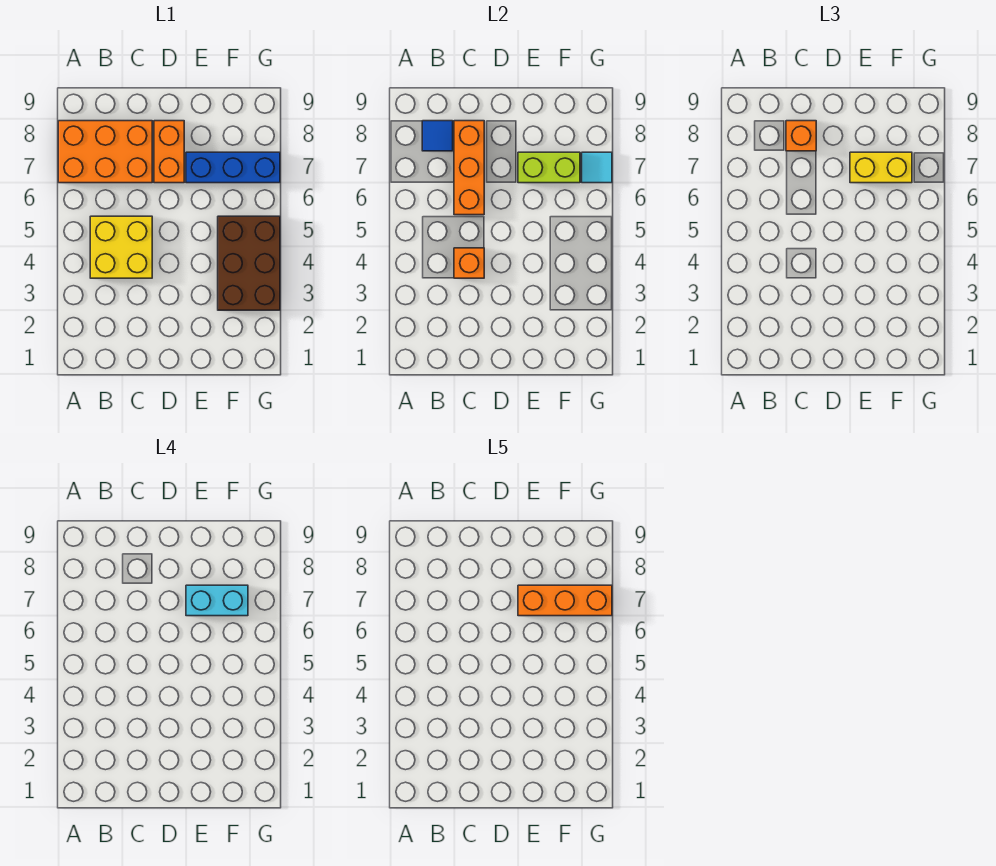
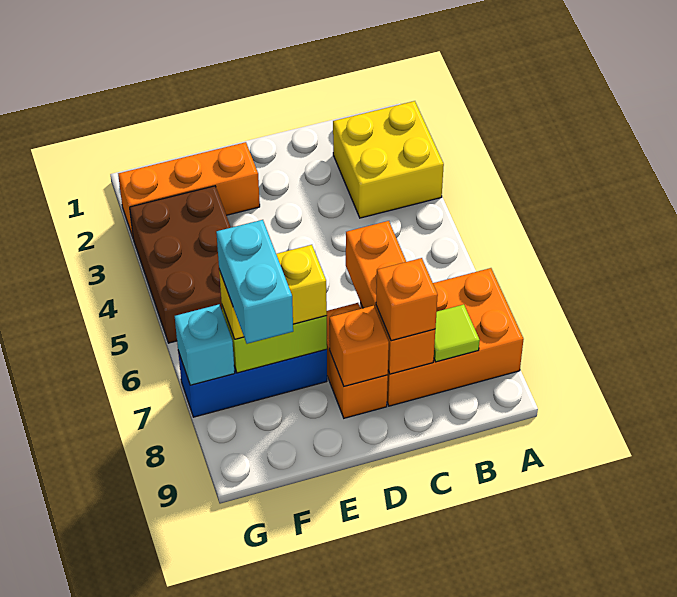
yellow 2x2 brick [90,216,152,278] -> yellow 2x2 brick moved to [333,101,444,218]
blue 1x1 tile [422,121,453,151] -> lime 1x1 tile [434,304,480,362]
orange 1x1 brick [454,248,484,278] -> orange 1x1 brick moved to [329,306,389,386]
cyan 1x2 brick [186,585,248,616] -> cyan 1x2 brick turned to [216,220,293,344]
orange 1x3 brick [518,585,612,616] -> orange 1x3 brick moved to [118,142,260,237]
cyan 1x1 tile [582,152,612,183] -> cyan 1x1 brick [175,305,235,385]

